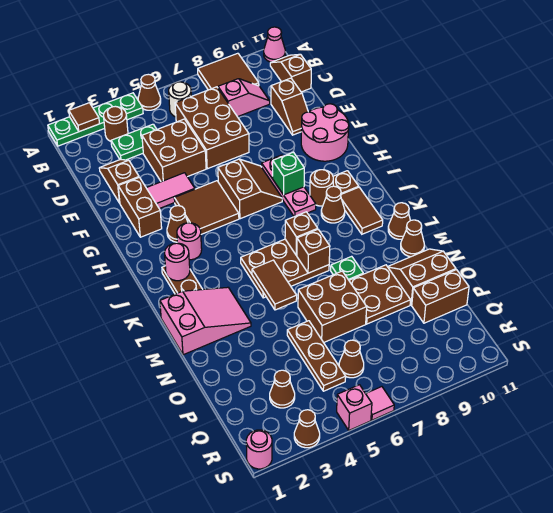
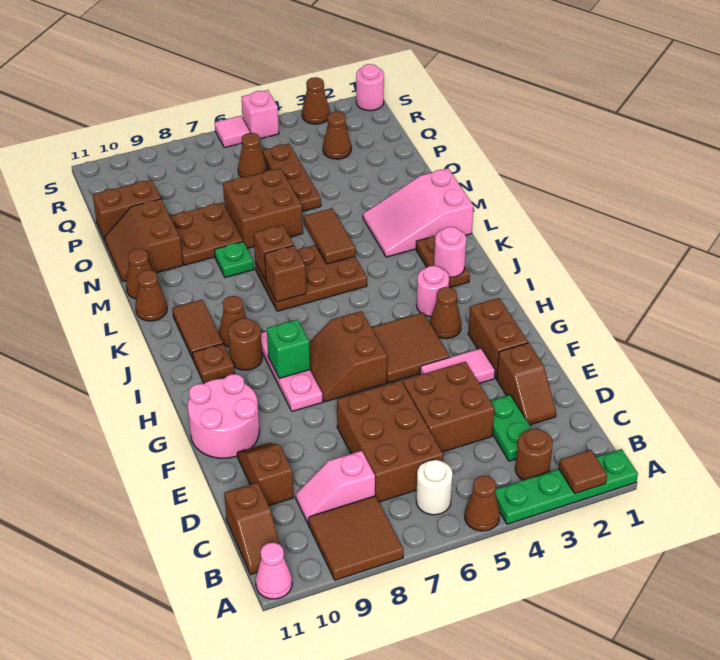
green 1x2 plate [111,124,157,160] -> green 1x2 plate turned to [490,395,532,461]
brown 2x2 slope [388,249,456,305] -> brown 2x2 slope turned to [105,199,183,282]

